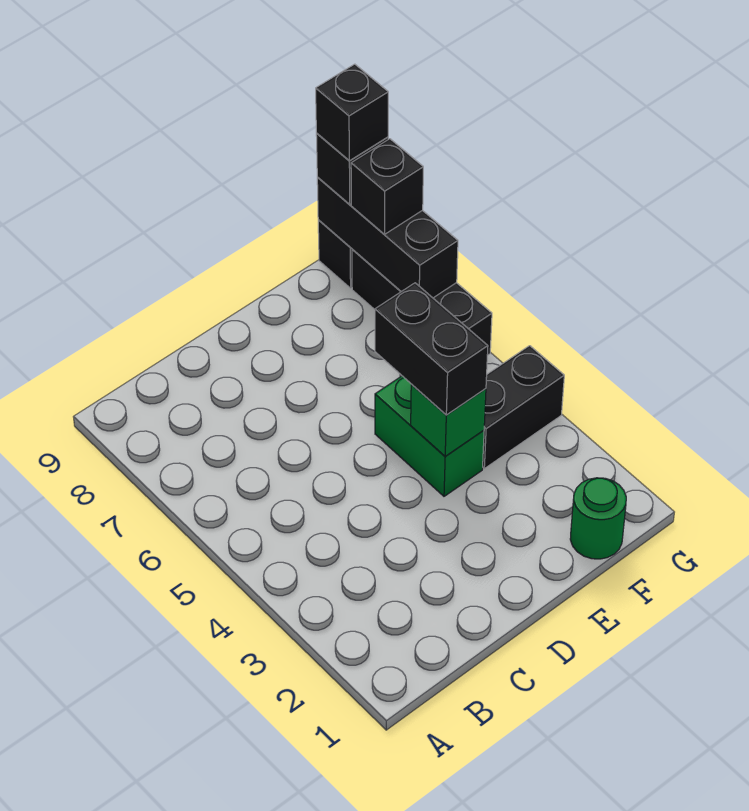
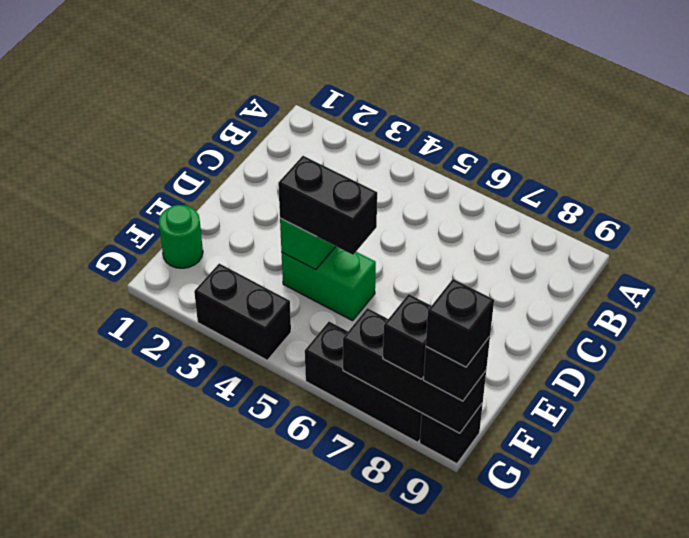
black 1x2 brick [483,346,564,469] -> black 1x2 brick turned to [194,263,291,360]

